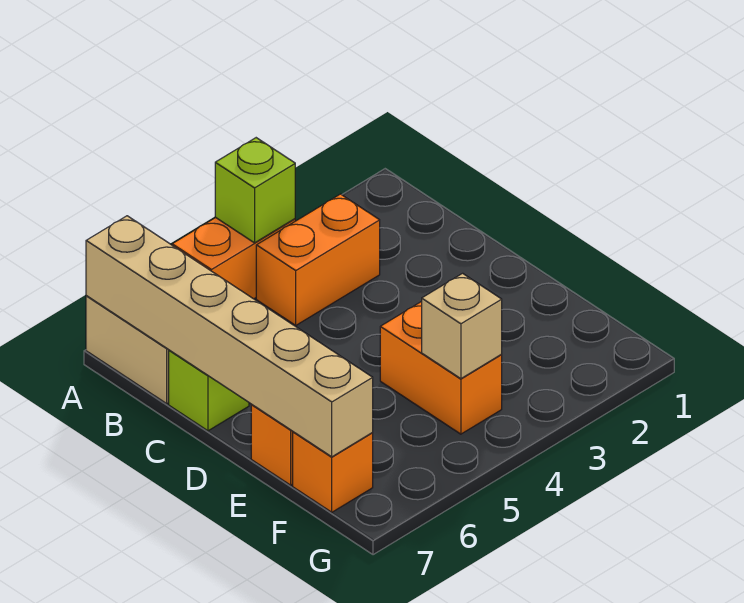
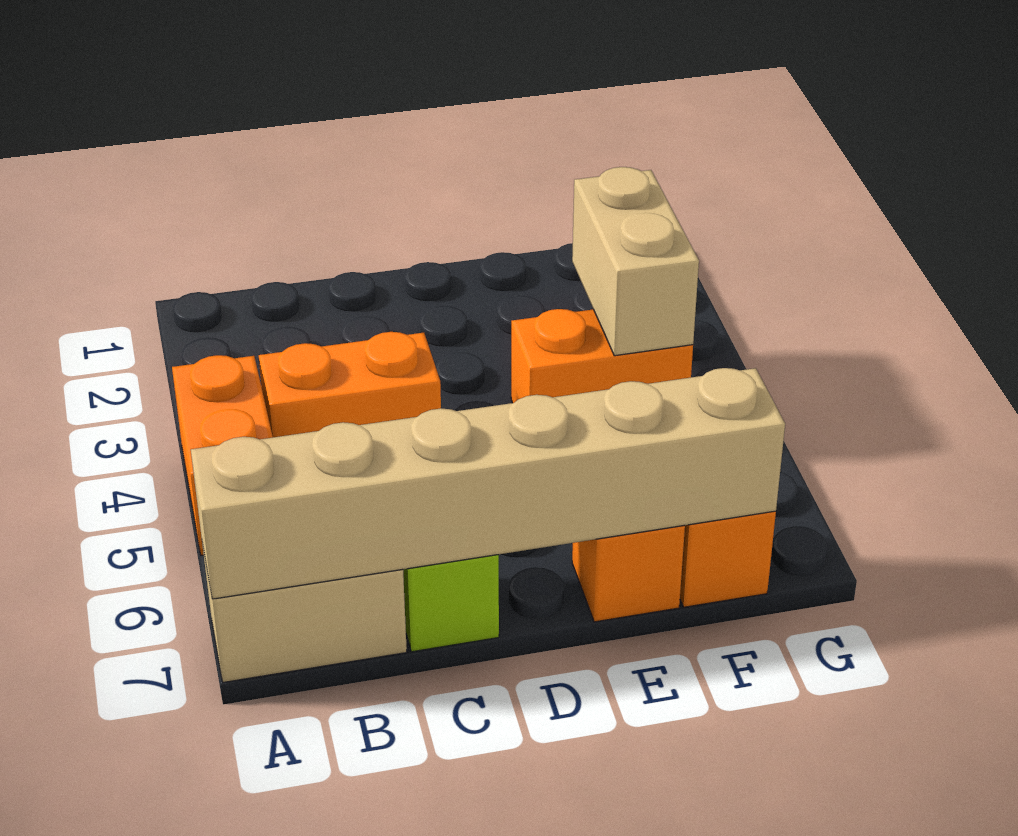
lime 1x1 brick [215,138,295,243] -> none
orange 1x2 brick [256,194,380,325] -> orange 1x2 brick turned to [259,332,441,437]
tan 1x1 brick [422,273,502,379] -> tan 1x2 brick [572,167,699,356]

